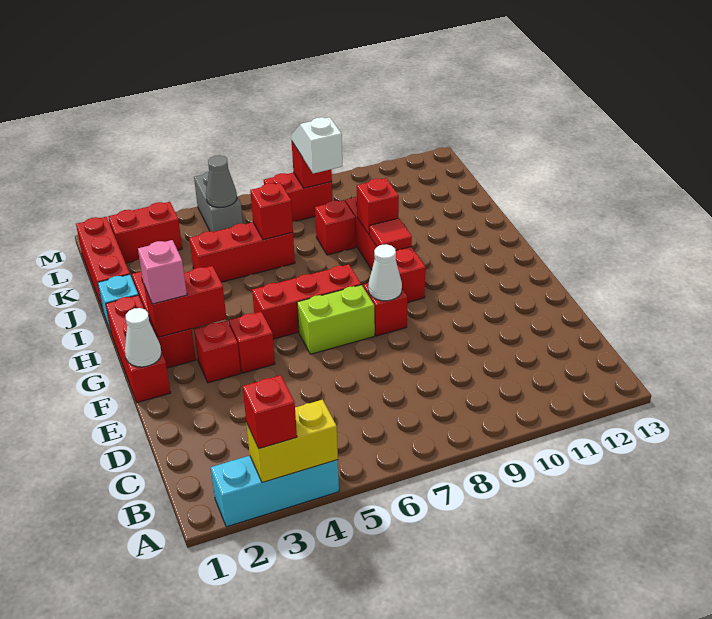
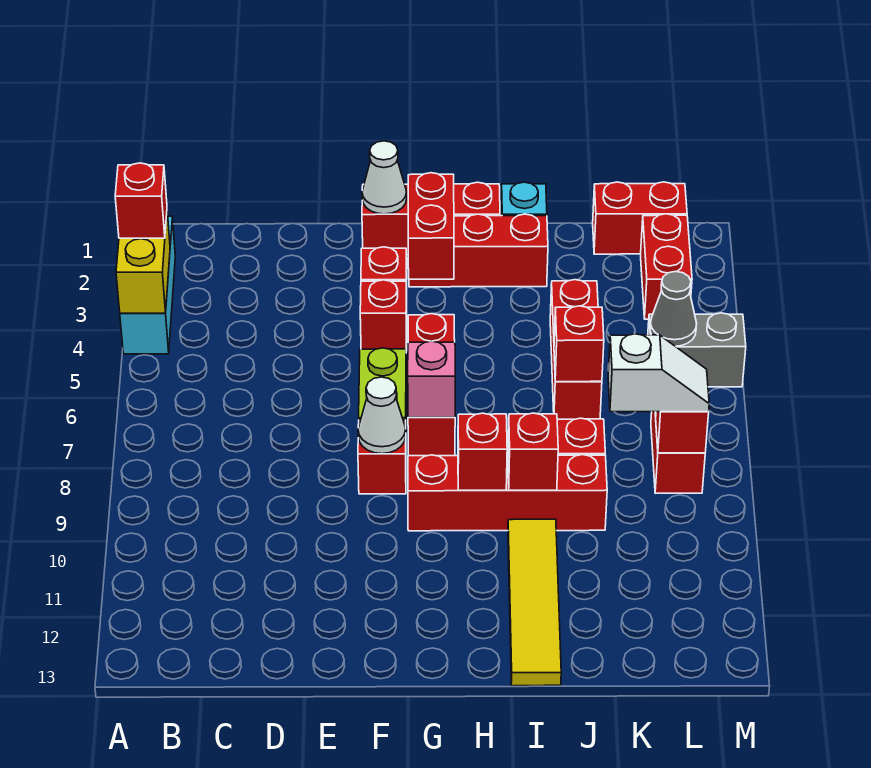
pink 1x1 brick [138,240,187,304] -> pink 1x1 brick moved to [408,341,455,417]
red 1x1 tile [369,218,412,250] -> red 1x1 brick [458,413,507,490]
none -> yellow 1x4 tile [508,519,561,686]
red 1x3 brick [76,217,130,310] -> red 1x2 brick [593,182,687,254]

